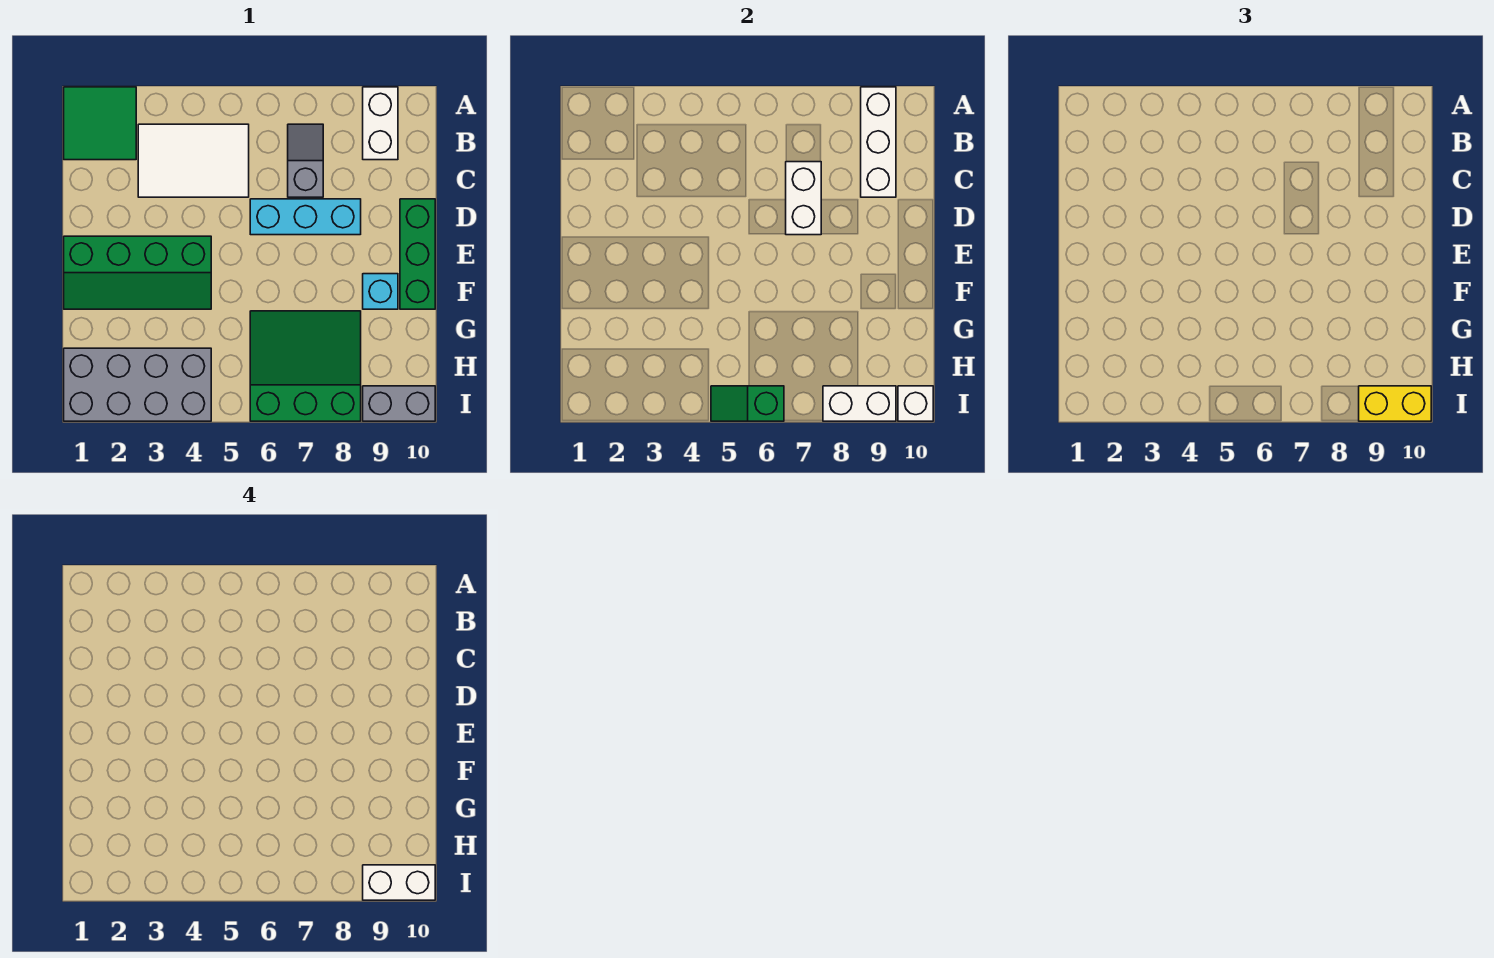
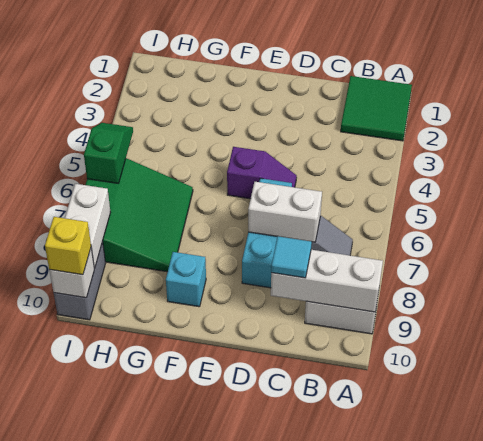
white 2x3 tile [138,124,249,197] -> none
none -> cyan 1x1 tile [271,236,312,278]
none -> purple 1x2 slope [227,147,297,199]
green 1x3 brick [400,199,435,309] -> none
green 2x4 slope [64,236,211,309] -> none
grey 2x4 brick [64,348,211,421] -> none
yellow 1x2 brick [1359,386,1431,421] -> yellow 1x1 brick [45,217,91,275]
white 1x2 brick [363,865,435,900] -> none

